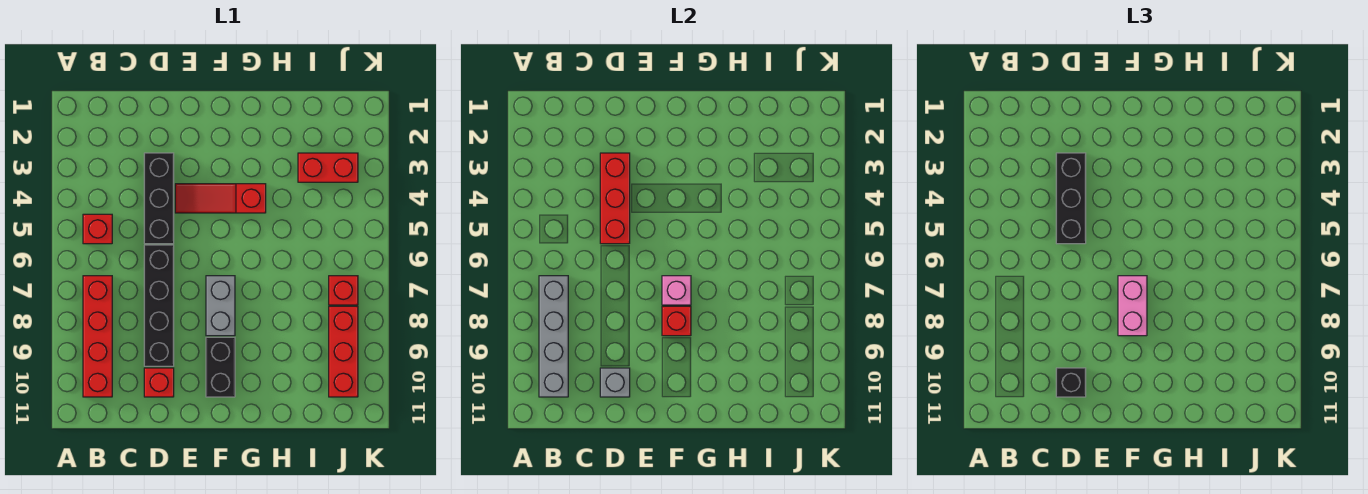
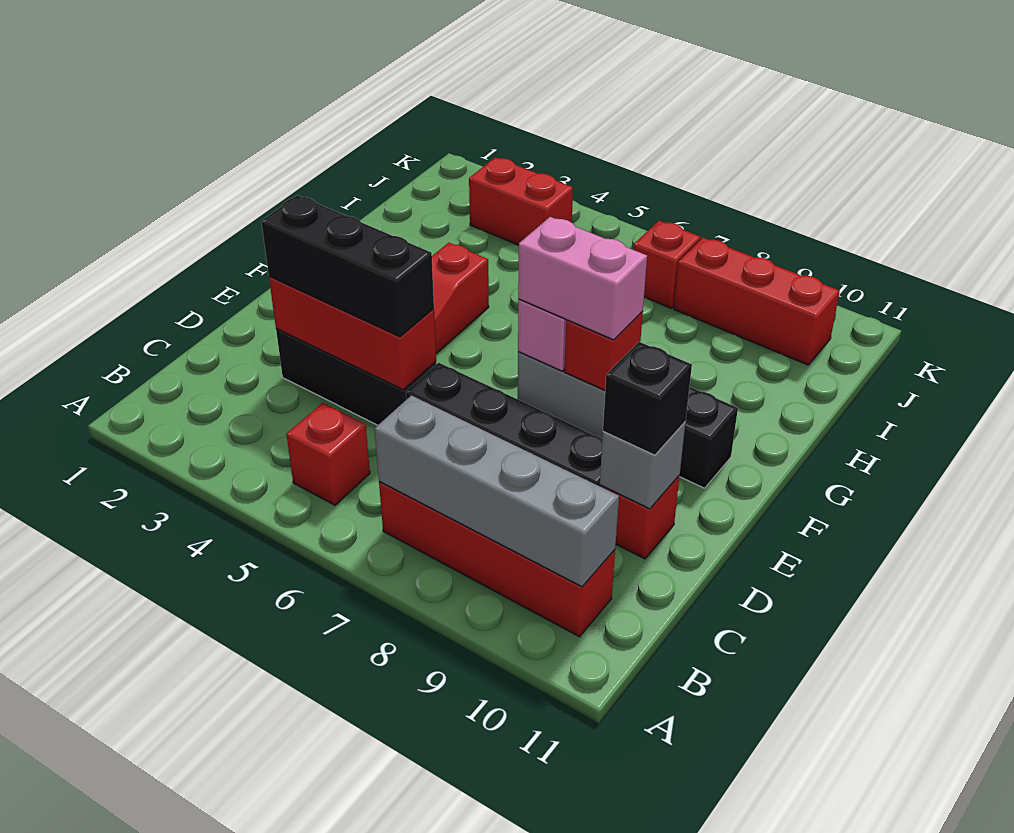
red 1x2 brick [298,153,358,182] -> red 1x2 brick turned to [469,157,573,245]

